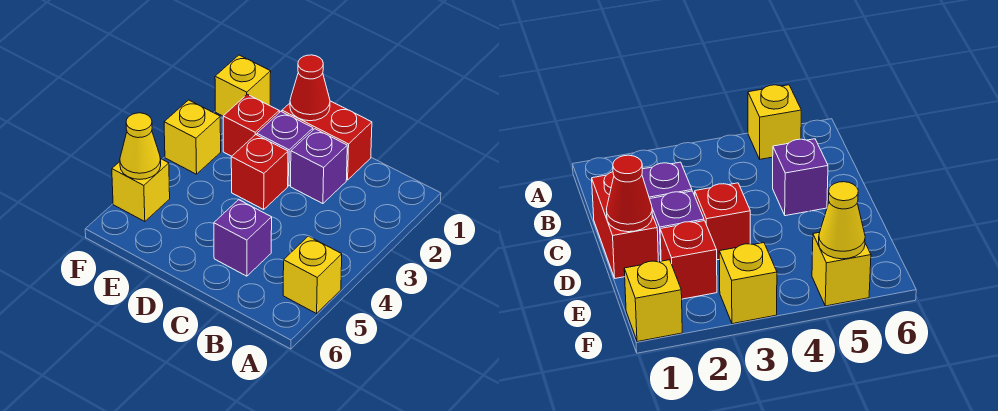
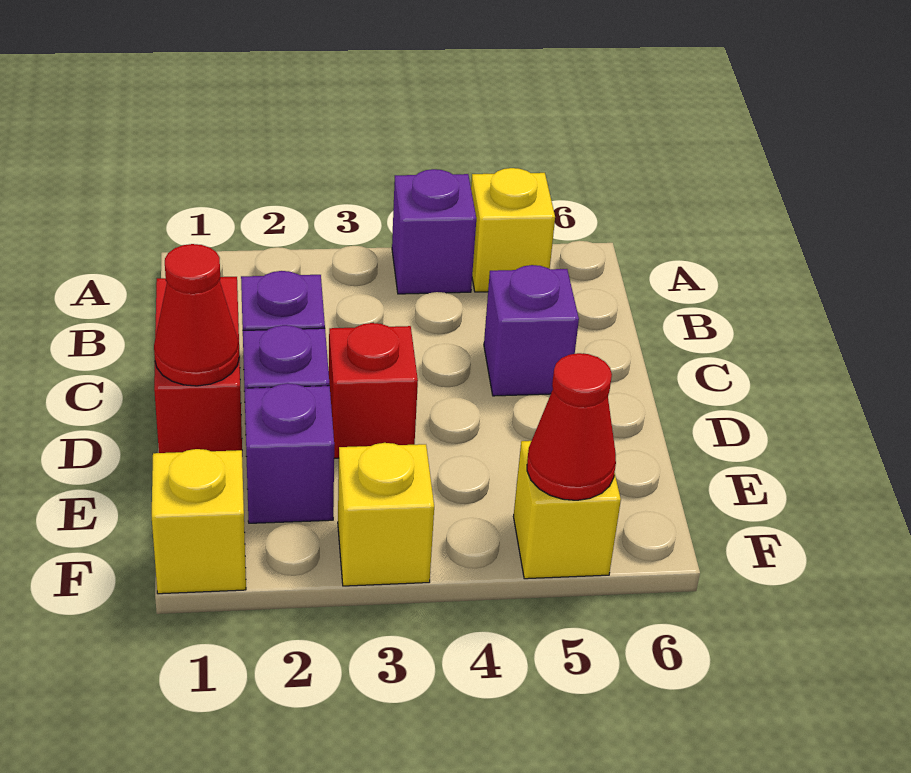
none -> purple 1x1 brick [392,169,476,294]
red 1x1 brick [223,94,279,156] -> purple 1x1 brick [244,383,334,523]
yellow 1x1 cone [120,113,161,179] -> red 1x1 cone [527,353,616,500]

